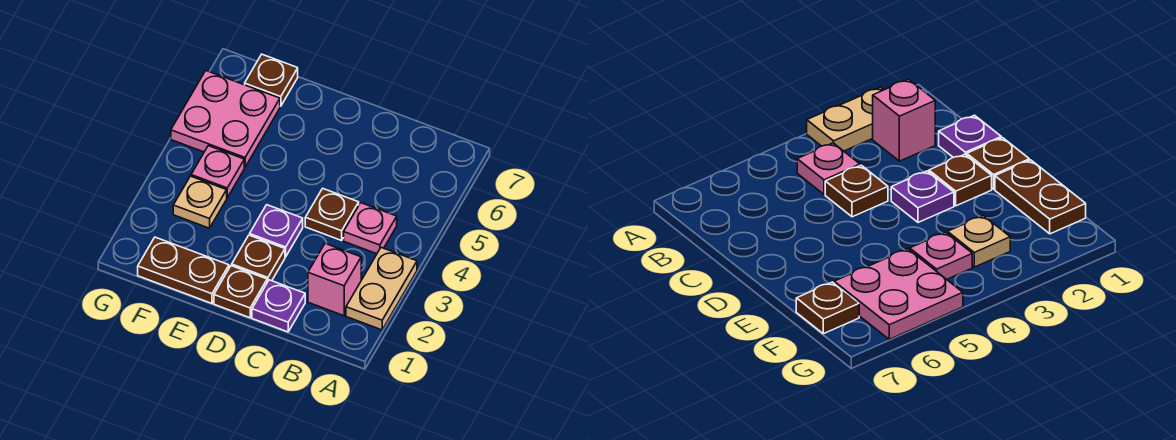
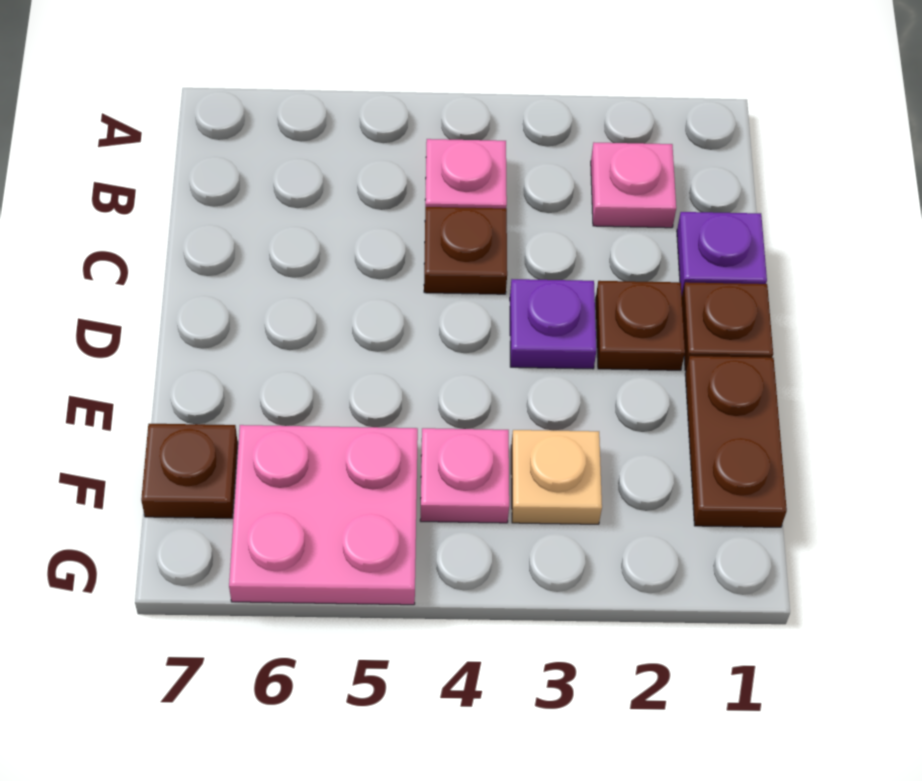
tan 1x2 plate [346,248,417,330] -> none
pink 1x1 brick [308,244,361,316] -> pink 1x1 plate [591,143,676,228]

